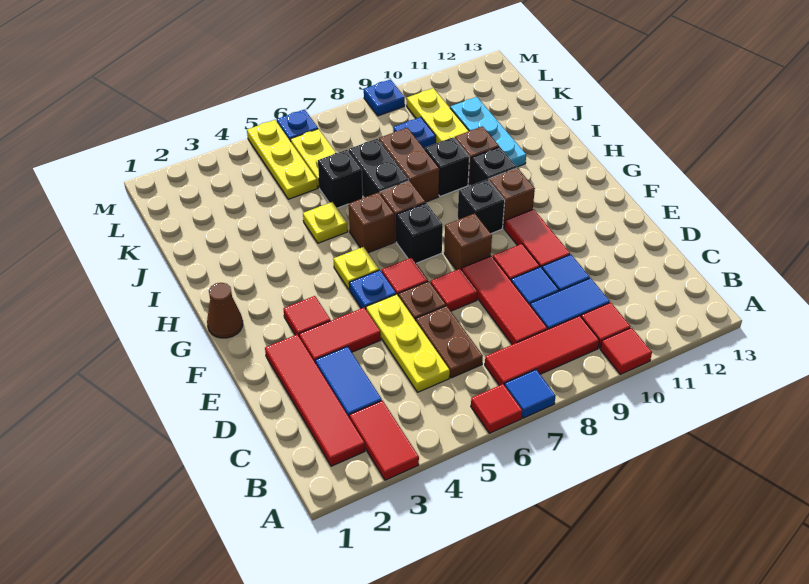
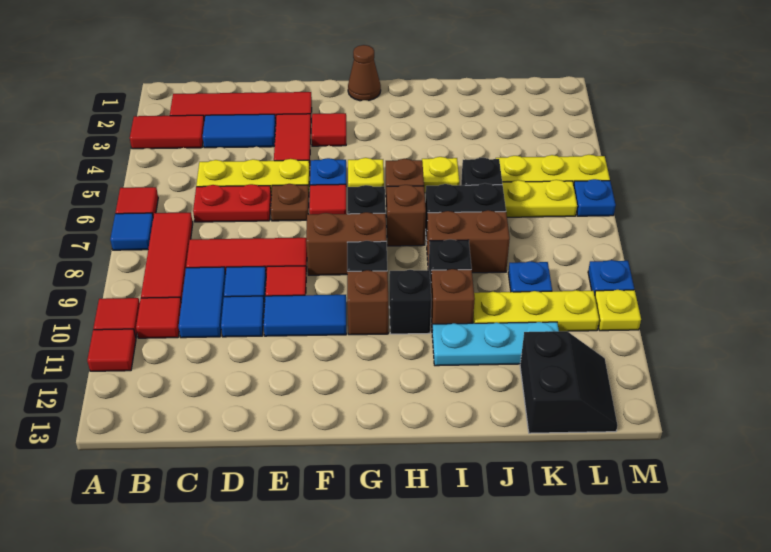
brown 1x2 plate [416,306,483,378] -> red 1x2 plate [193,184,271,222]
red 1x1 tile [430,269,478,311] -> red 1x1 tile moved to [87,329,136,371]
red 1x2 tile [505,209,570,268] -> blue 1x2 tile [263,295,346,336]
brown 1x1 brick [444,213,492,270] -> brown 1x2 brick [306,212,386,275]
none -> black 2x2 slope [520,331,617,433]
none -> yellow 1x1 plate [595,290,641,331]

